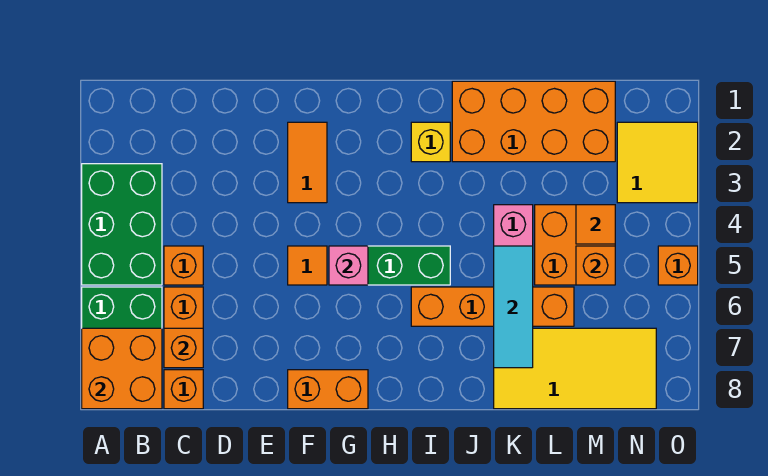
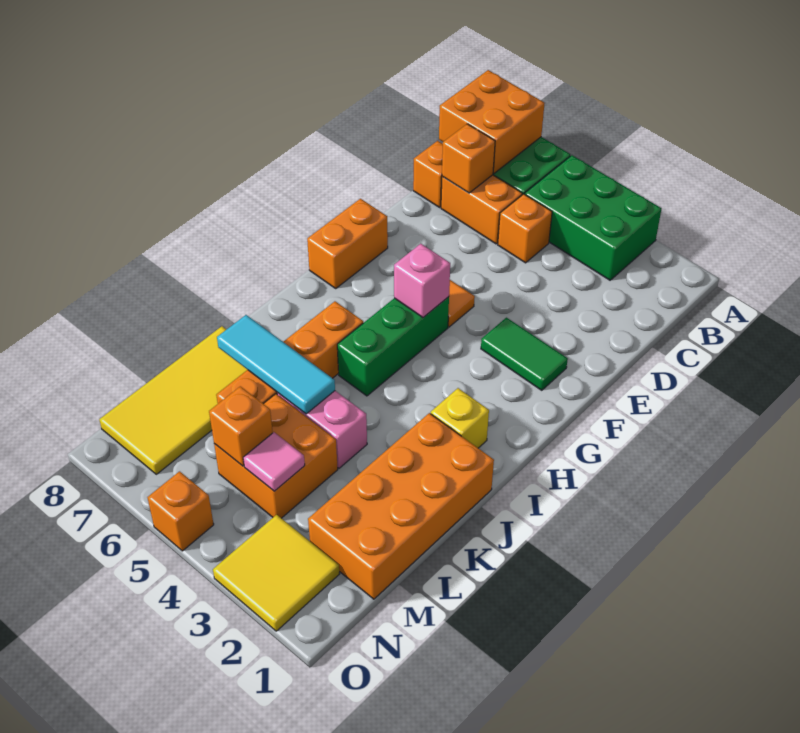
orange 1x2 tile [288,122,327,203] -> green 1x2 tile [481,318,568,390]
orange 1x1 tile [576,205,615,244] -> pink 1x1 tile [243,432,305,491]

